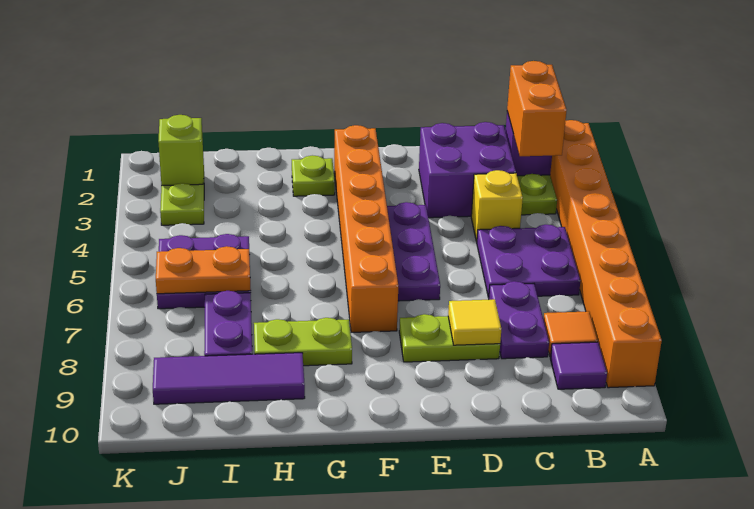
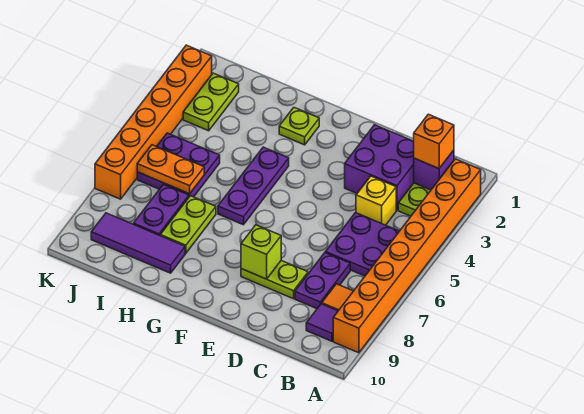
orange 1x2 brick [507,61,567,156] -> orange 1x1 brick [414,114,454,168]
yellow 1x1 tile [448,299,501,345] -> none
purple 1x3 plate [387,202,440,301] -> purple 1x3 plate moved to [218,147,289,225]
orange 1x6 brick [334,125,398,332] -> orange 1x6 brick moved to [95,45,212,199]
lime 1x2 plate [254,318,352,366] -> lime 1x2 plate turned to [160,196,216,253]
lime 1x1 brick [158,115,204,186] -> lime 1x1 brick moved to [241,225,281,279]

